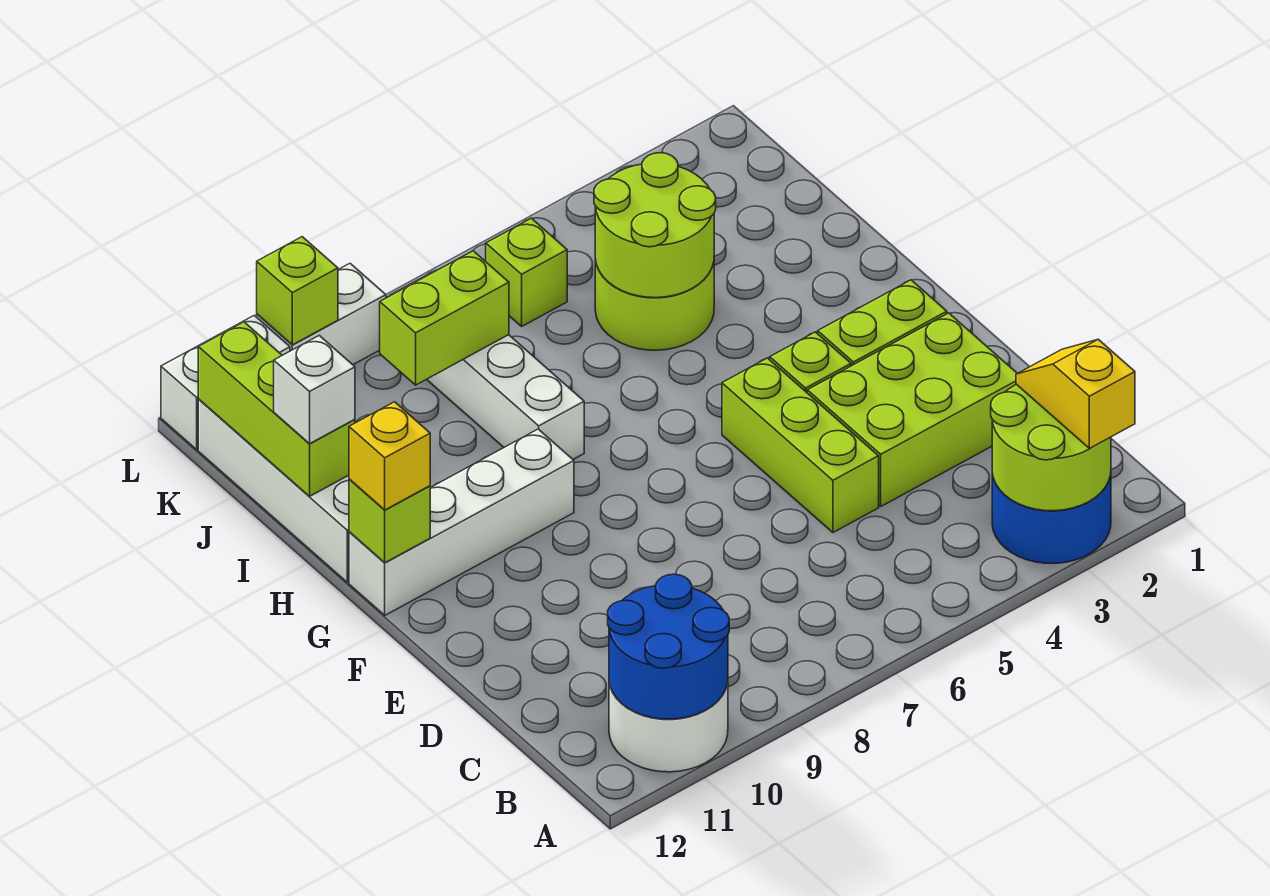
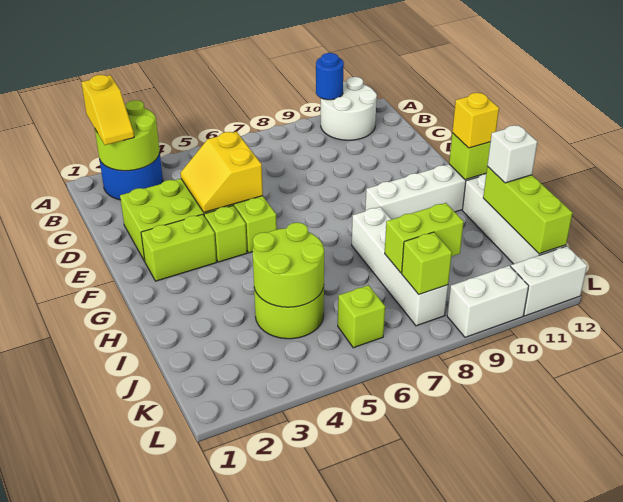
blue 2x2 round brick [608,574,729,719] -> blue 1x1 round brick [316,53,344,100]
none -> yellow 2x2 slope [180,132,263,212]
lime 1x1 brick [257,237,338,345] -> lime 1x1 brick moved to [402,232,452,294]

